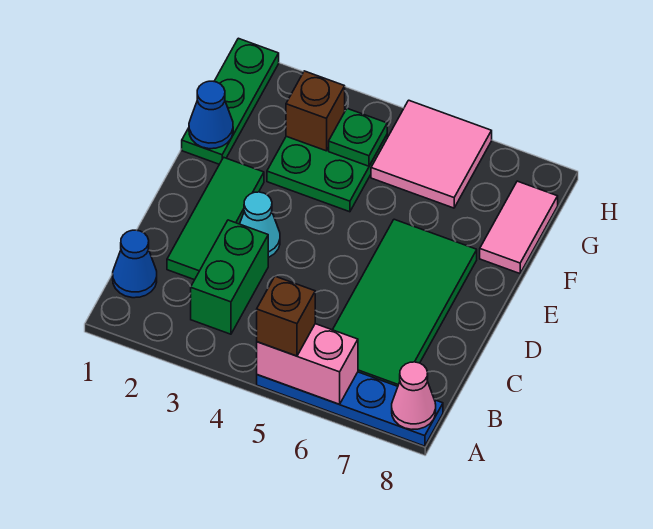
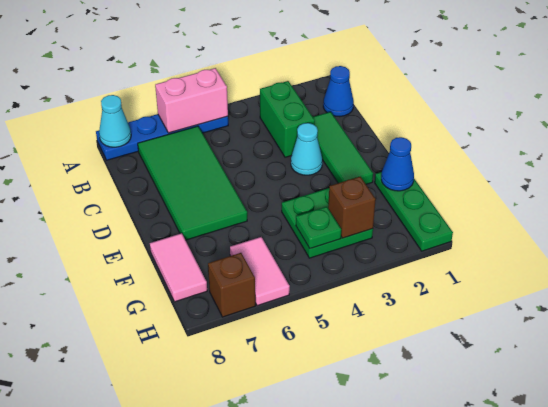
brown 1x1 brick [257,276,315,356] -> brown 1x1 brick moved to [208,253,255,317]
pink 1x1 cone [392,362,436,429] -> cyan 1x1 cone [99,95,131,147]
pink 2x2 tile [371,100,492,208] -> pink 1x2 tile [230,237,290,306]

